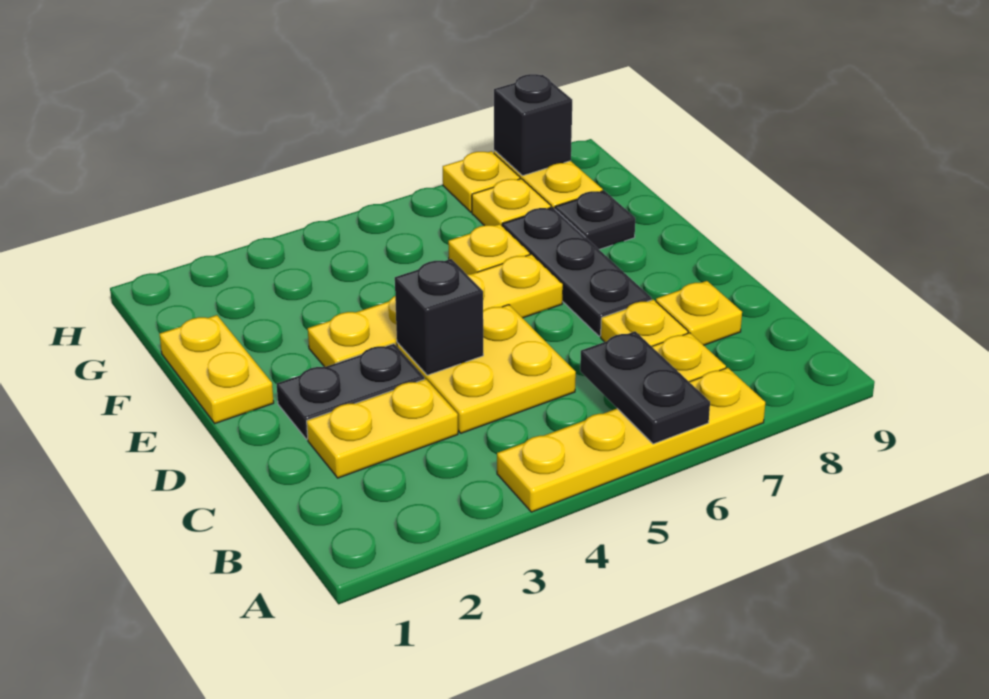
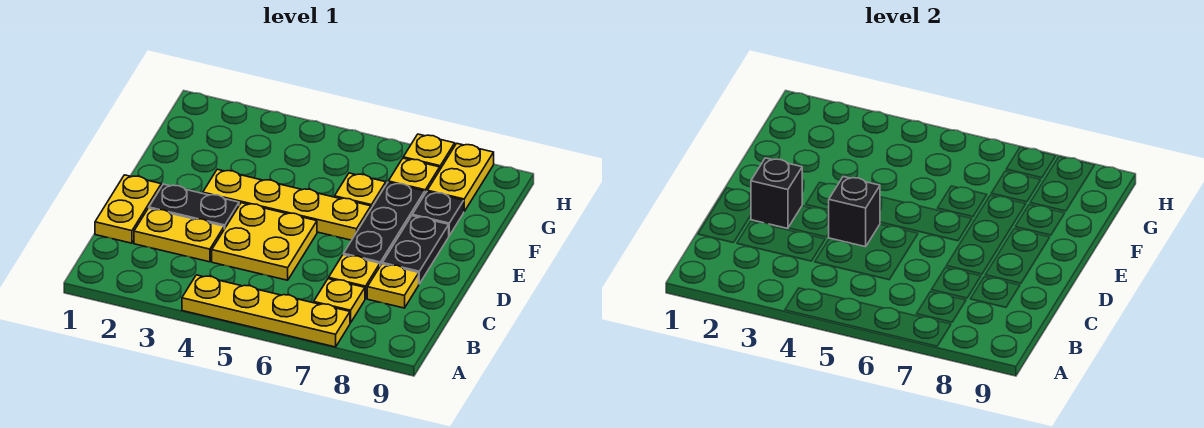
black 1x2 plate [580,331,710,444] -> black 1x2 plate moved to [382,216,449,284]
yellow 1x2 plate [160,315,274,423] -> yellow 1x2 plate moved to [95,175,161,243]
black 1x1 brick [494,74,572,176] -> black 1x1 brick moved to [751,158,802,228]

